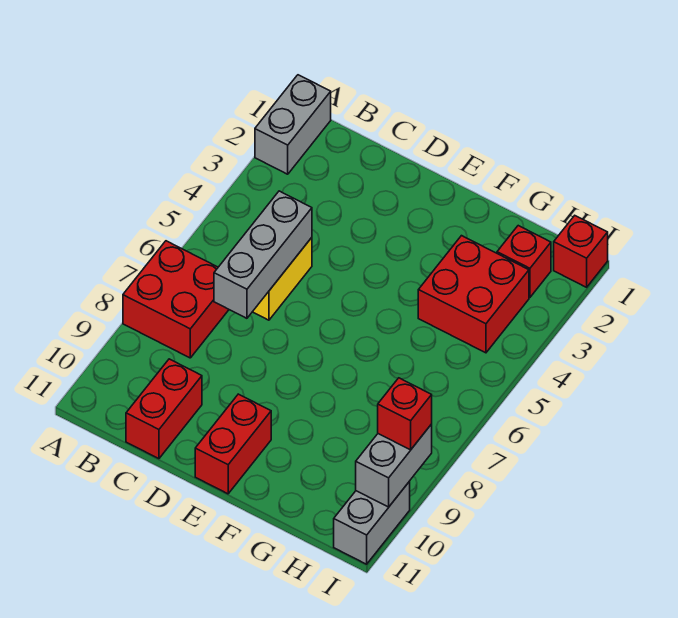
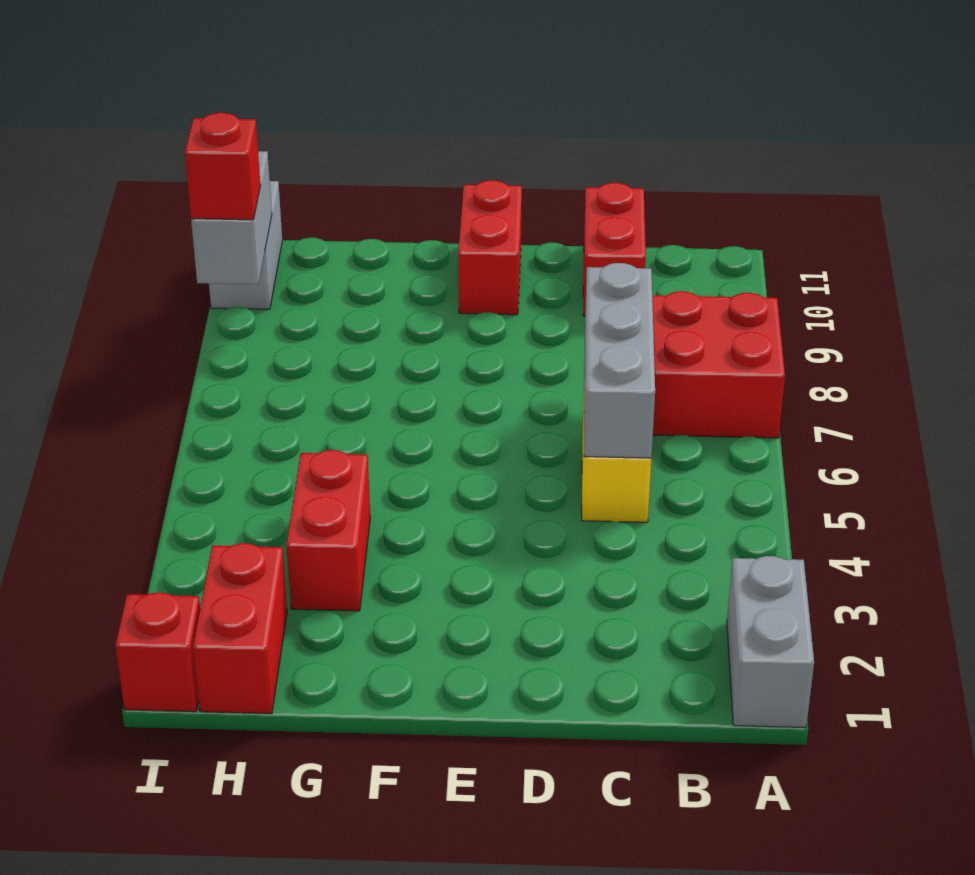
red 2x2 brick [418,236,529,353] -> red 1x2 brick [286,450,370,611]
red 1x1 brick [497,226,551,297] -> red 1x2 brick [193,543,287,714]

